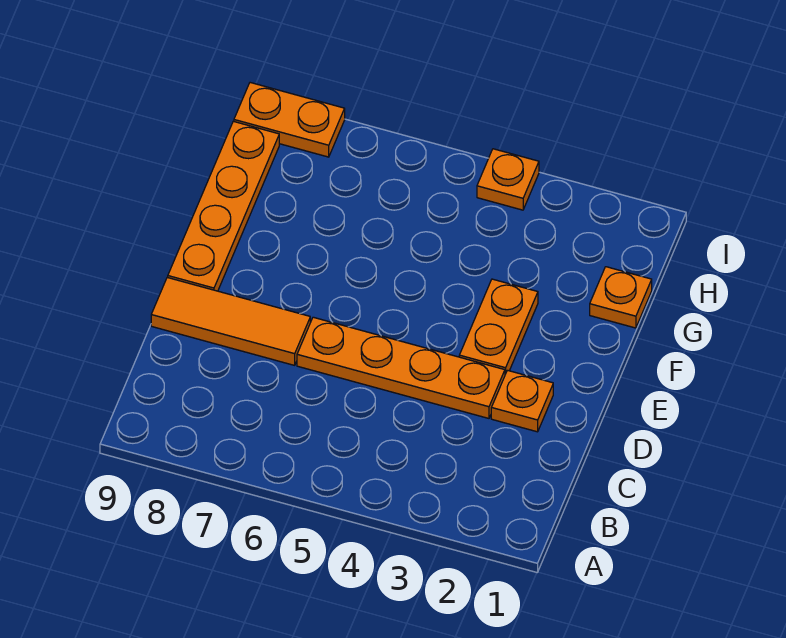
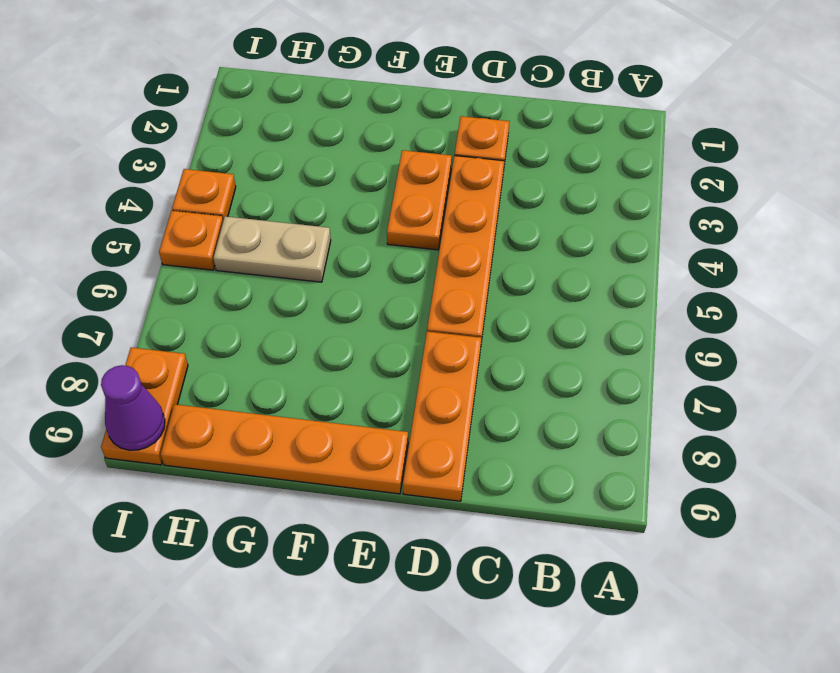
orange 1x3 tile [151,277,310,365] -> orange 1x3 plate [403,332,481,501]
orange 1x2 plate [459,279,538,374] -> orange 1x2 plate turned to [387,150,452,250]
orange 1x1 plate [590,267,652,328] -> orange 1x1 plate moved to [159,211,223,270]
none -> tan 1x2 plate [213,216,331,282]
none -> purple 1x1 cone [101,365,165,450]

